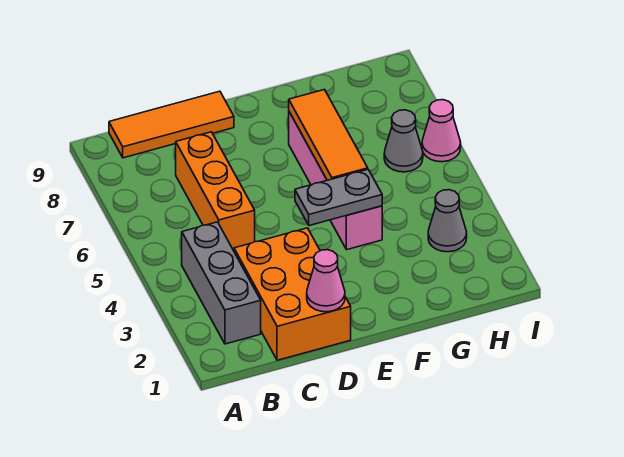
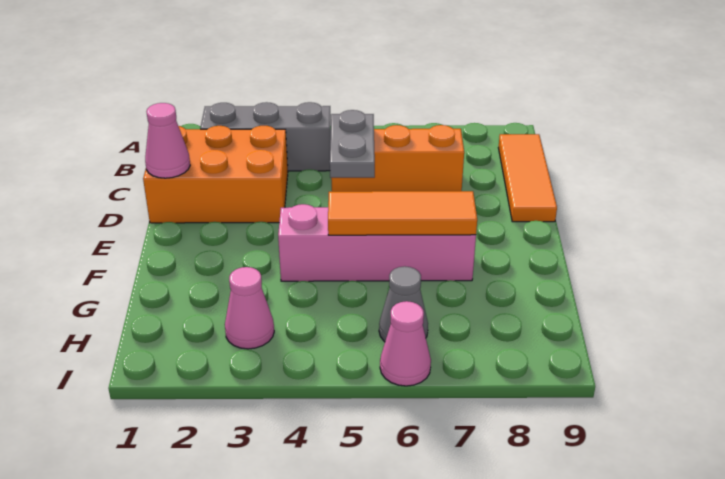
grey 1x2 plate [295,169,382,226] -> grey 1x2 plate moved to [330,110,375,178]
grey 1x1 cone [428,190,467,252] -> pink 1x1 cone [225,267,274,349]

